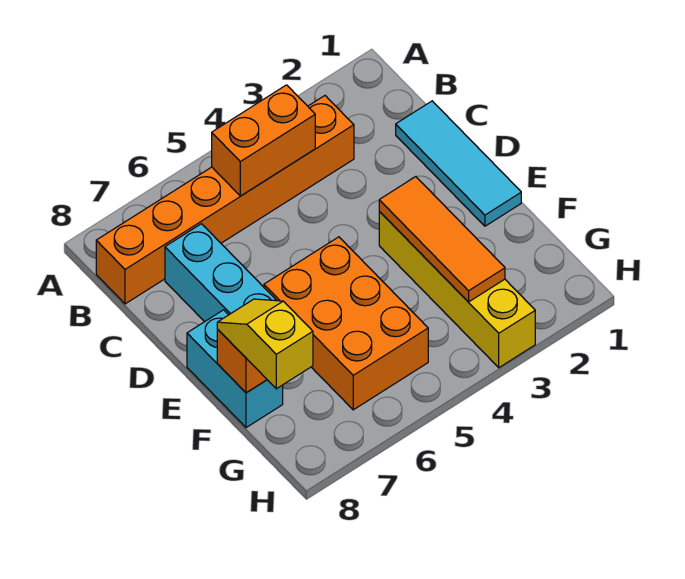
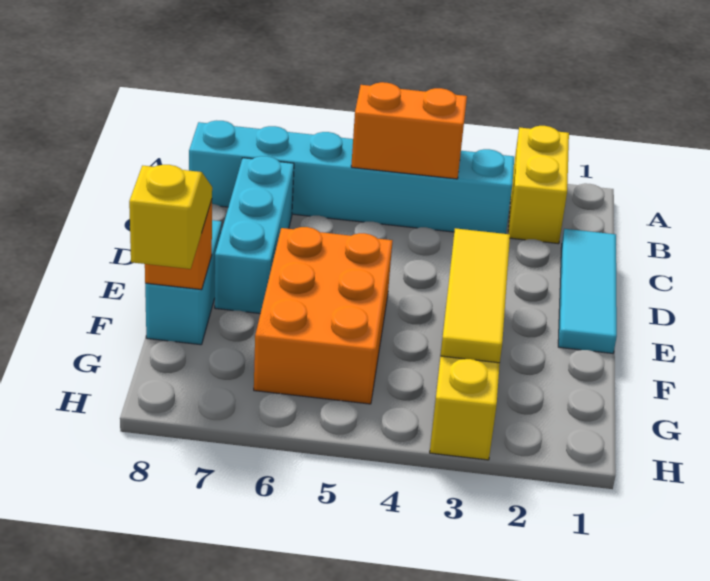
none -> yellow 1x2 brick [508,126,569,244]
orange 1x6 brick [96,96,354,304] -> cyan 1x6 brick [189,121,514,234]
orange 1x3 tile [379,177,505,302] -> yellow 1x3 tile [441,228,510,363]

